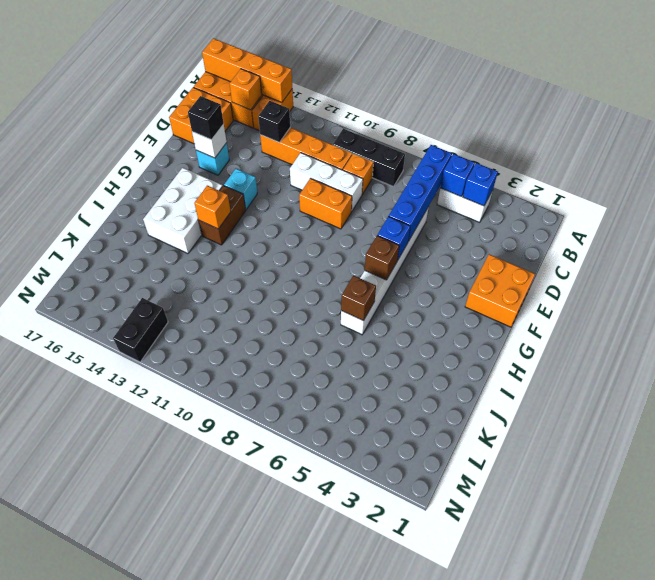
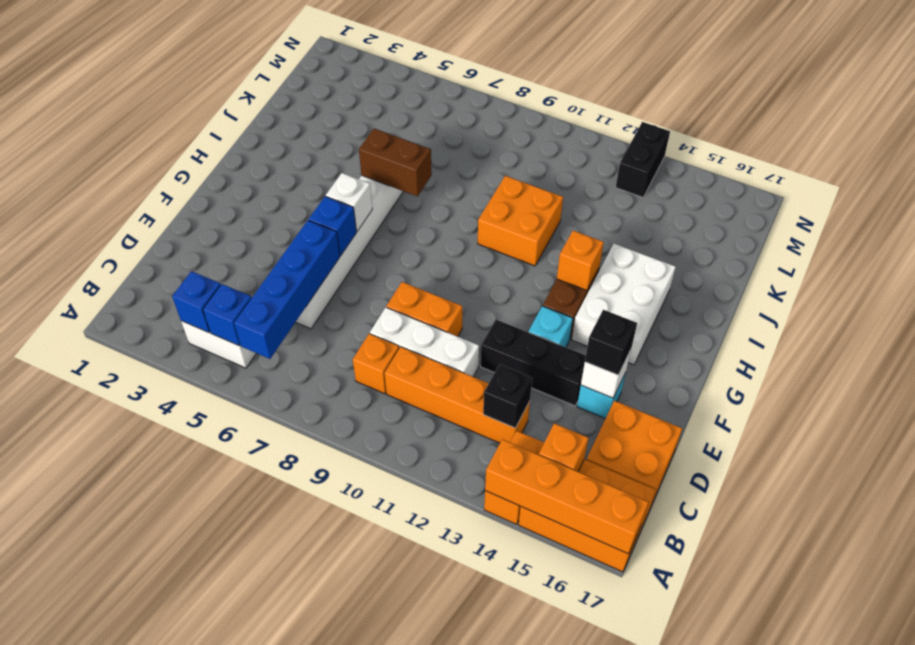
black 1x3 brick [333,129,405,187] -> black 1x3 brick moved to [481,320,586,406]
orange 2x2 brick [465,254,535,327] -> orange 2x2 brick moved to [478,176,563,266]
brown 1x1 brick [365,236,399,280] -> white 1x1 brick [326,173,372,231]
brown 1x1 brick [341,275,376,321] -> brown 1x2 brick [359,129,432,196]

